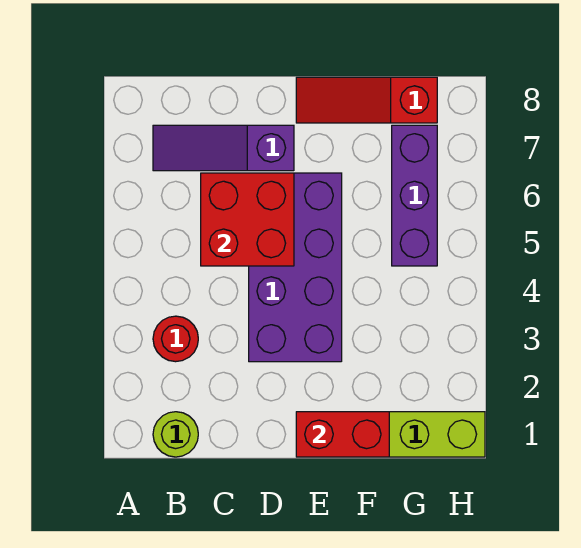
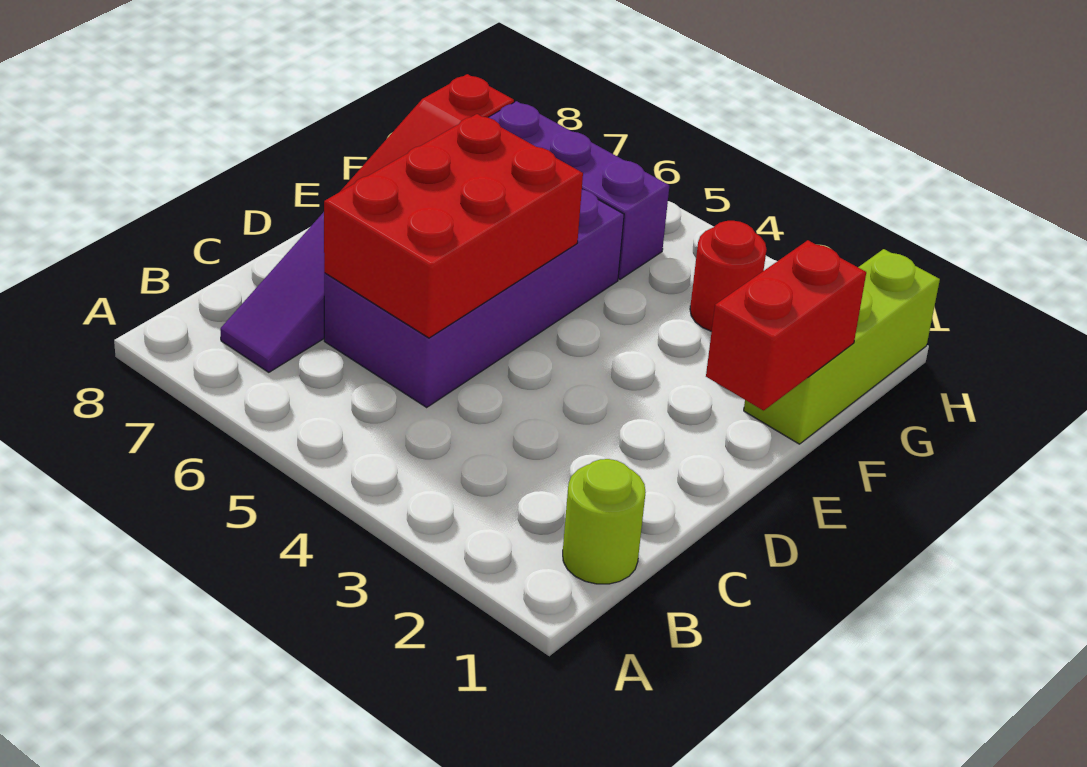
red 1x1 round brick [153,316,198,362] -> red 1x1 round brick moved to [690,221,767,331]
red 2x2 brick [201,173,294,266] -> red 2x3 brick [324,114,583,338]
purple 2x4 brick [249,173,342,362] -> purple 2x4 brick turned to [324,190,624,407]

